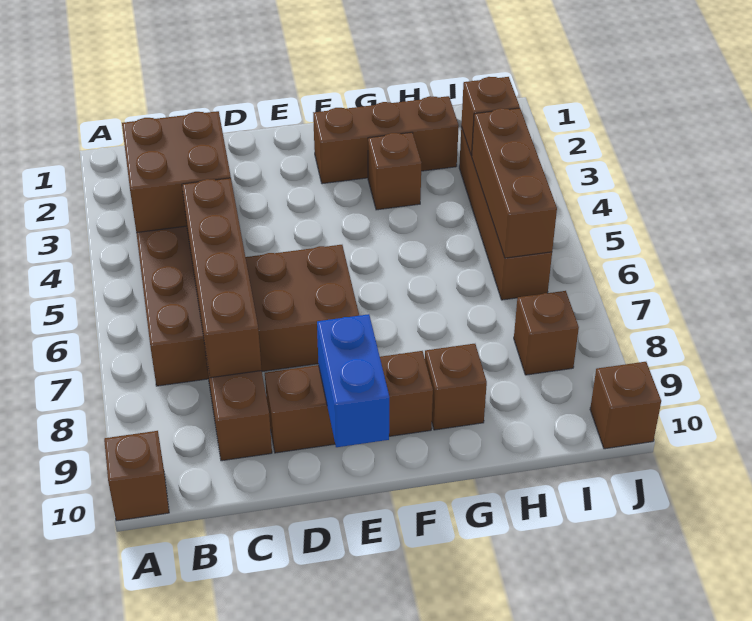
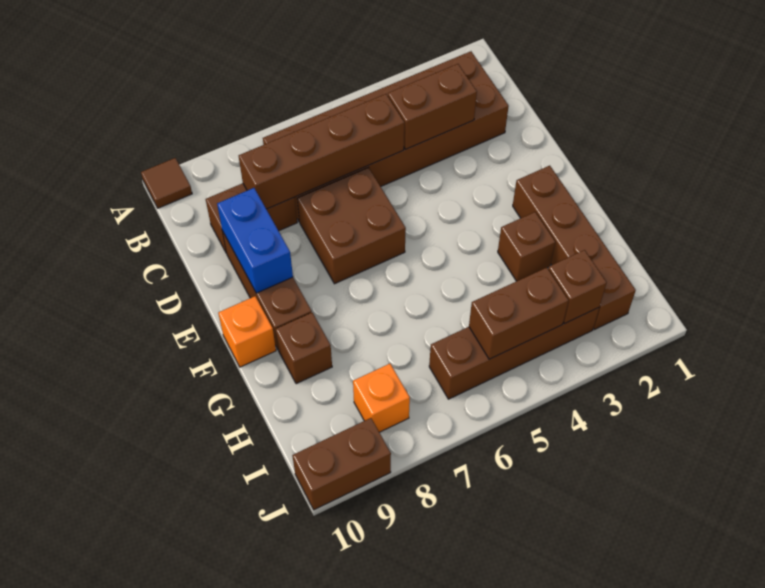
brown 1x1 brick [104,431,169,521] -> brown 1x1 tile [141,158,192,208]
brown 2x2 brick [122,111,231,233] -> brown 1x2 brick [388,64,477,149]
blue 1x2 brick [317,314,389,447] -> blue 1x2 brick turned to [217,188,293,293]
brown 1x3 brick [313,96,459,184] -> brown 1x4 brick [513,166,636,329]
none -> orange 1x1 brick [218,296,276,367]
brown 1x3 brick [472,108,557,258] -> brown 1x2 brick [469,268,568,359]
brown 1x1 brick [514,291,579,375] -> orange 1x1 brick [353,364,410,432]
brown 1x1 brick [590,362,661,449] -> brown 1x2 brick [292,418,391,510]

